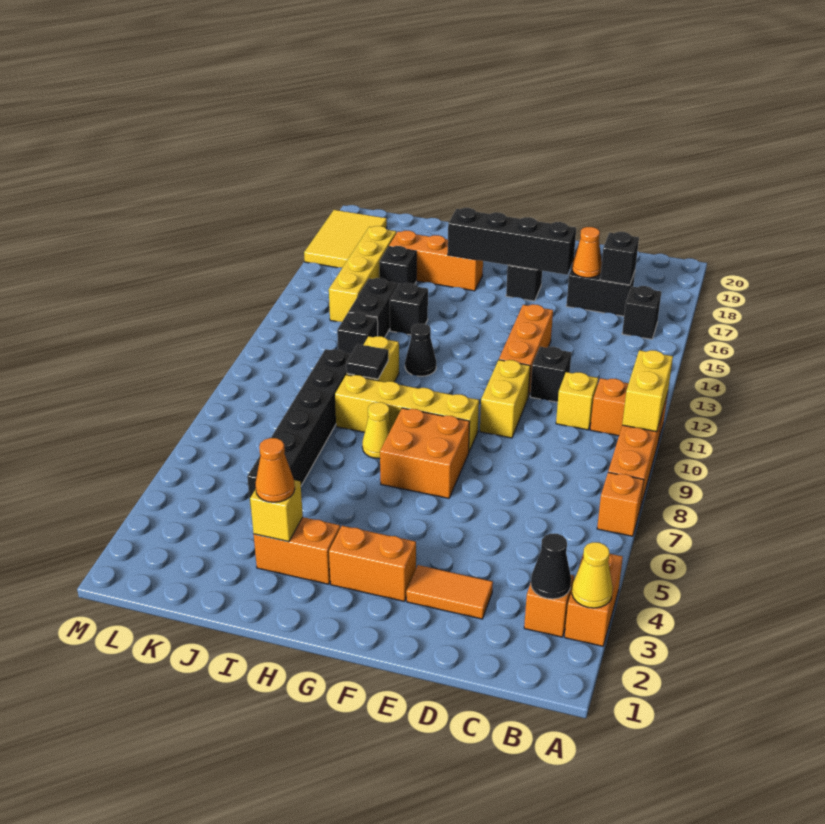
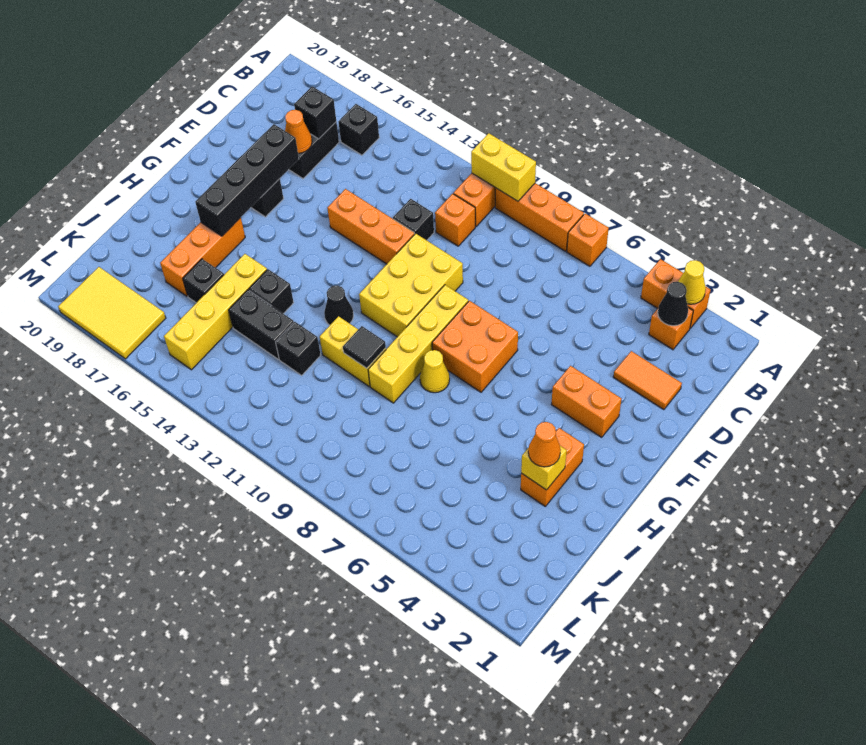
yellow 1x1 brick [556,372,598,430] -> orange 1x1 brick [435,194,475,246]
orange 1x2 tile [406,565,493,619] -> orange 1x2 tile turned to [613,351,682,410]
yellow 1x2 brick [480,360,530,438] -> yellow 2x3 brick [359,233,463,337]
orange 1x2 brick [329,526,416,601] -> orange 1x2 brick turned to [551,366,621,437]
black 1x6 brick [247,349,351,509] -> none
yellow 1x4 brick [329,226,396,322] -> yellow 1x4 brick turned to [164,254,267,370]

